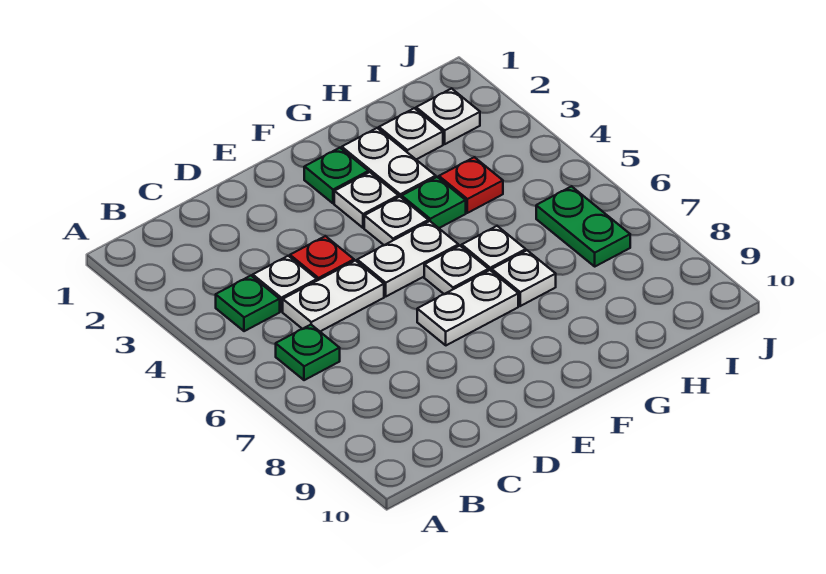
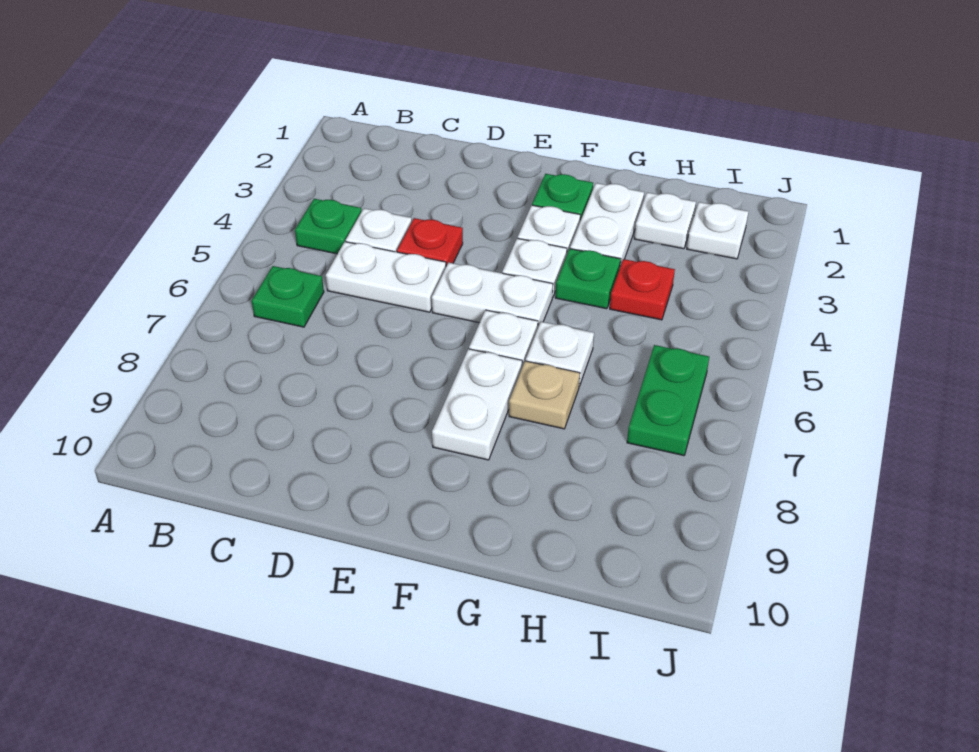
white 1x2 plate [417,270,518,345] -> white 1x2 plate turned to [432,349,522,460]
white 1x1 plate [492,251,556,306] -> tan 1x1 plate [509,361,580,429]

